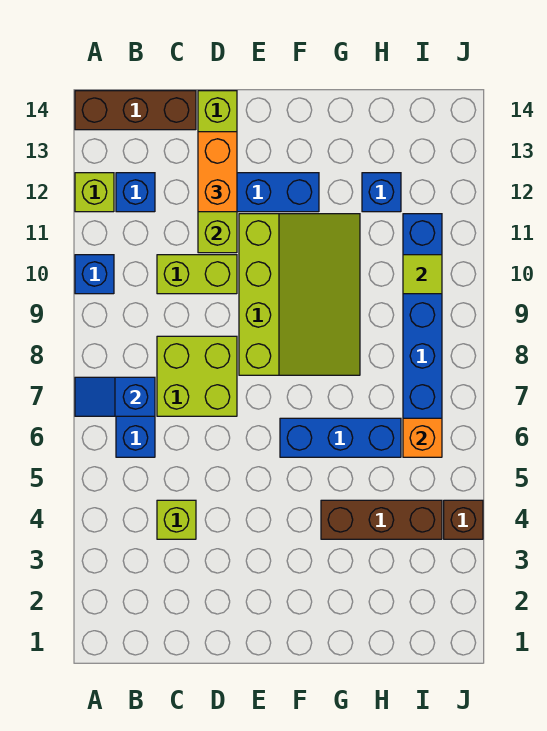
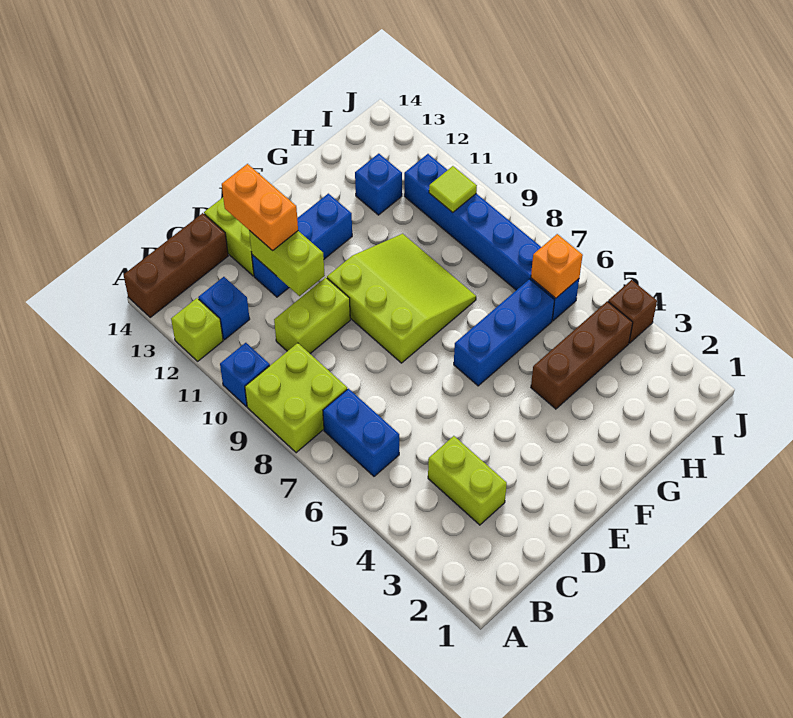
blue 1x2 slope [75,377,155,416] -> none
lime 1x1 brick [157,500,196,539] -> lime 1x2 brick [428,436,507,525]
lime 2x2 brick [157,336,237,416] -> lime 2x2 brick moved to [245,343,347,453]
lime 3x4 slope [239,214,360,375] -> lime 3x3 slope [327,234,476,363]

